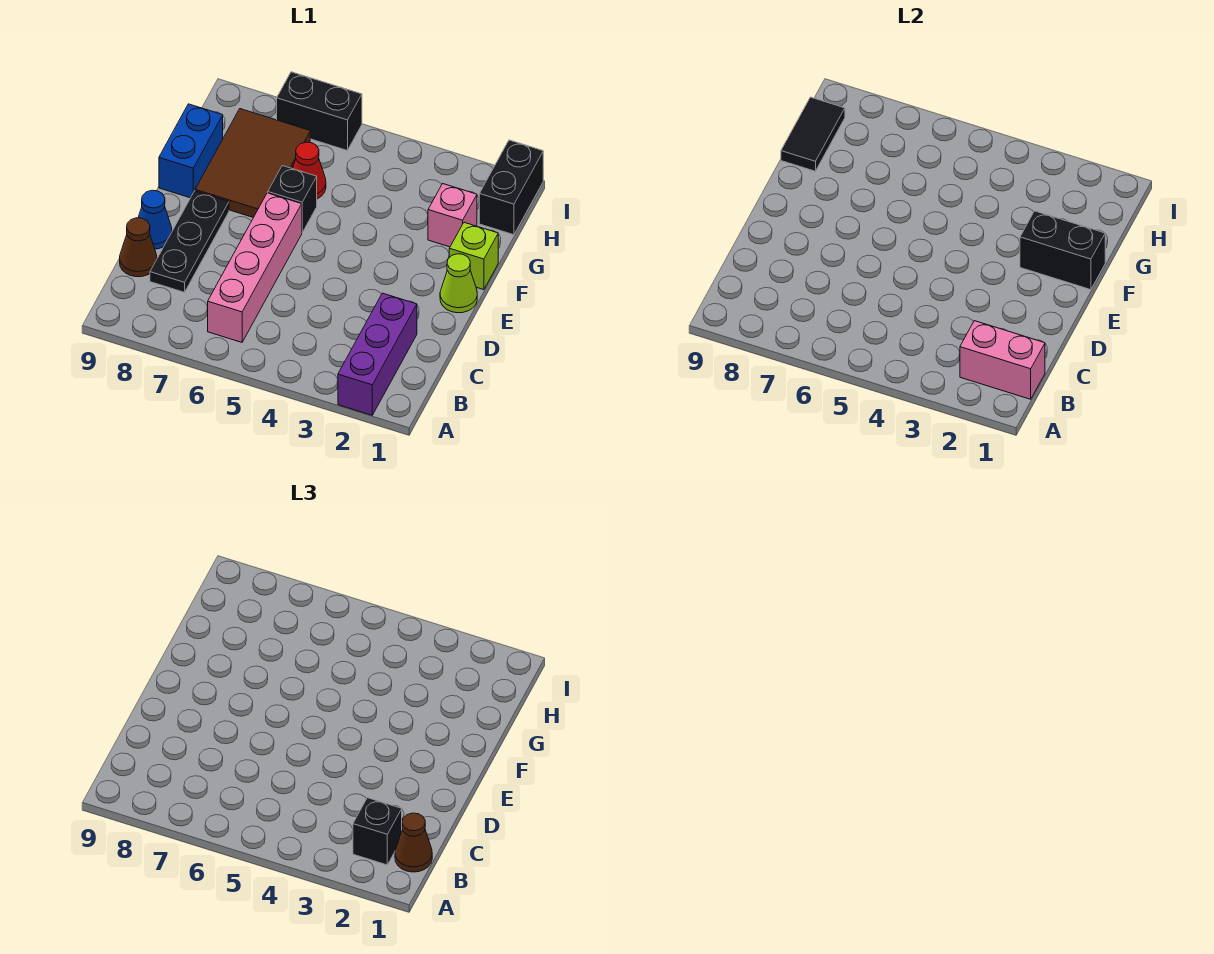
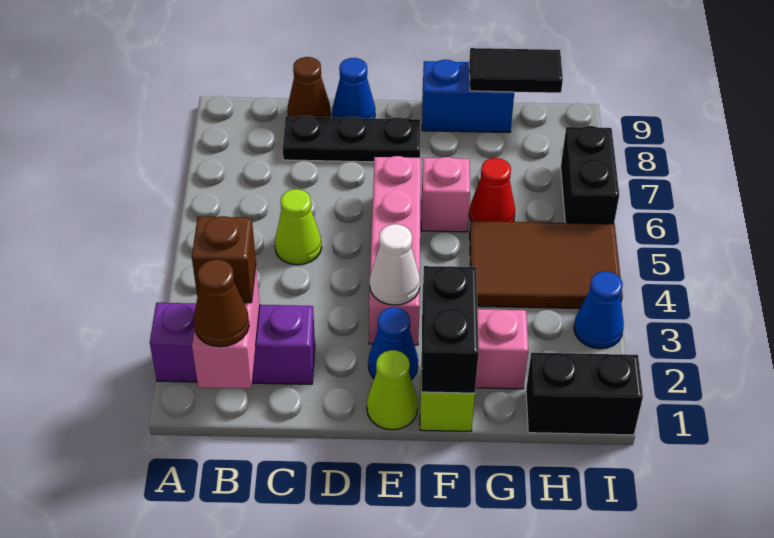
black 1x1 brick [353,798,402,865] -> brown 1x1 brick [192,216,256,303]
pink 1x4 brick [208,193,302,342] -> pink 1x4 brick turned to [369,156,421,345]
none -> lime 1x1 cone [275,189,322,265]
none -> blue 1x1 cone [368,308,418,379]
none -> white 1x1 cone [370,224,420,305]
black 1x1 brick [268,166,317,232] -> pink 1x1 brick [421,157,470,232]
brown 2x3 tile [195,109,310,218] -> brown 2x3 tile moved to [470,221,623,309]
none -> blue 1x1 cone [574,271,624,349]

